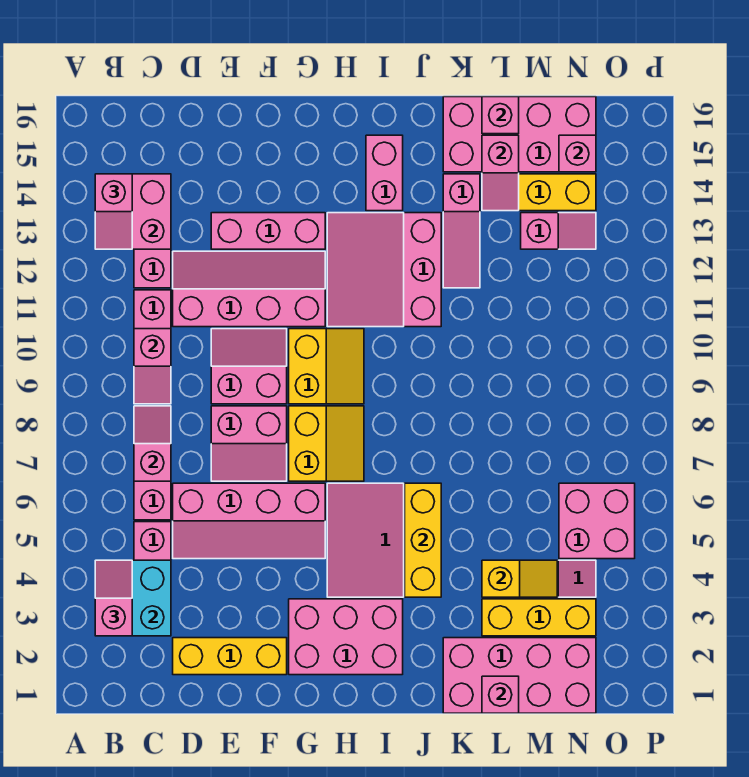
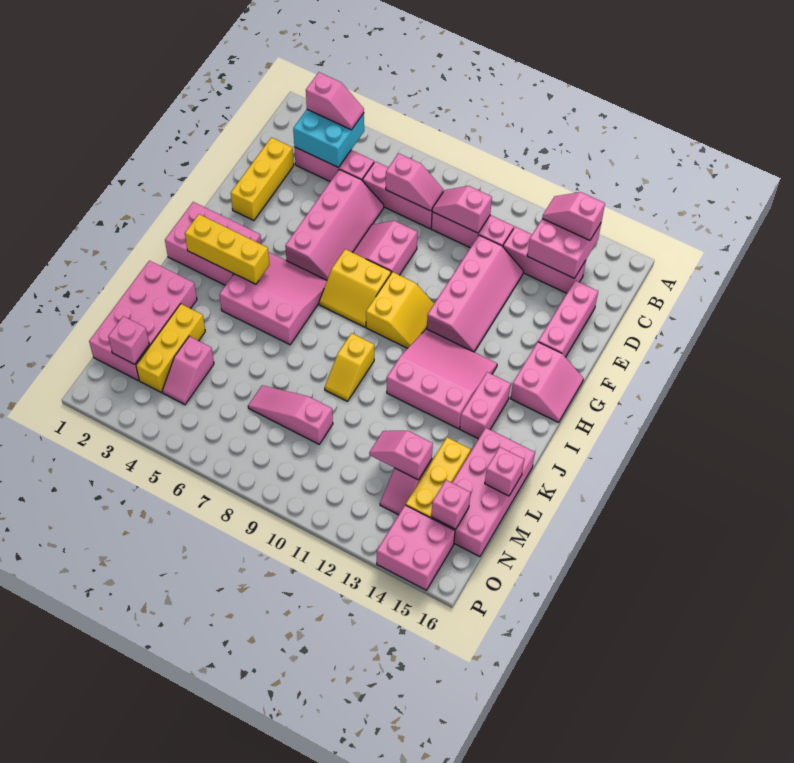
pink 2x4 slope [173,483,325,559] -> pink 2x4 slope turned to [285,169,384,280]
pink 2x2 slope [211,329,287,404] -> pink 2x2 slope moved to [510,342,583,422]
pink 1x3 brick [211,213,325,249] -> pink 1x3 brick moved to [538,280,598,357]
pink 2x3 brick [289,599,403,675] -> pink 2x3 brick turned to [165,202,261,285]
yellow 2x2 slope [289,329,364,404] -> yellow 2x2 slope turned to [366,272,434,348]
pink 1x2 brick [366,135,403,211] -> pink 1x2 brick turned to [460,372,511,439]
yellow 1x3 brick [405,483,441,597] -> yellow 1x3 brick moved to [185,214,269,284]
pink 1x3 slope [443,174,480,288] -> pink 1x3 slope moved to [248,385,333,444]
pink 1x1 brick [482,676,519,713] -> pink 1x1 brick moved to [108,316,149,364]
yellow 1x2 slope [482,560,557,597] -> yellow 1x2 slope moved to [325,333,374,401]
pink 1x2 slope [482,135,519,211] -> pink 1x2 slope moved to [369,430,433,480]
pink 2x2 brick [559,483,635,559] -> pink 2x2 brick moved to [377,505,455,590]

